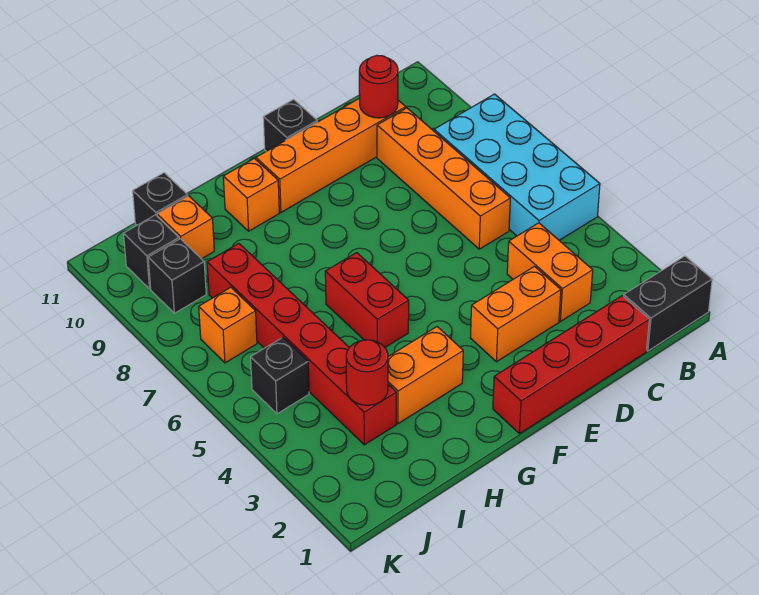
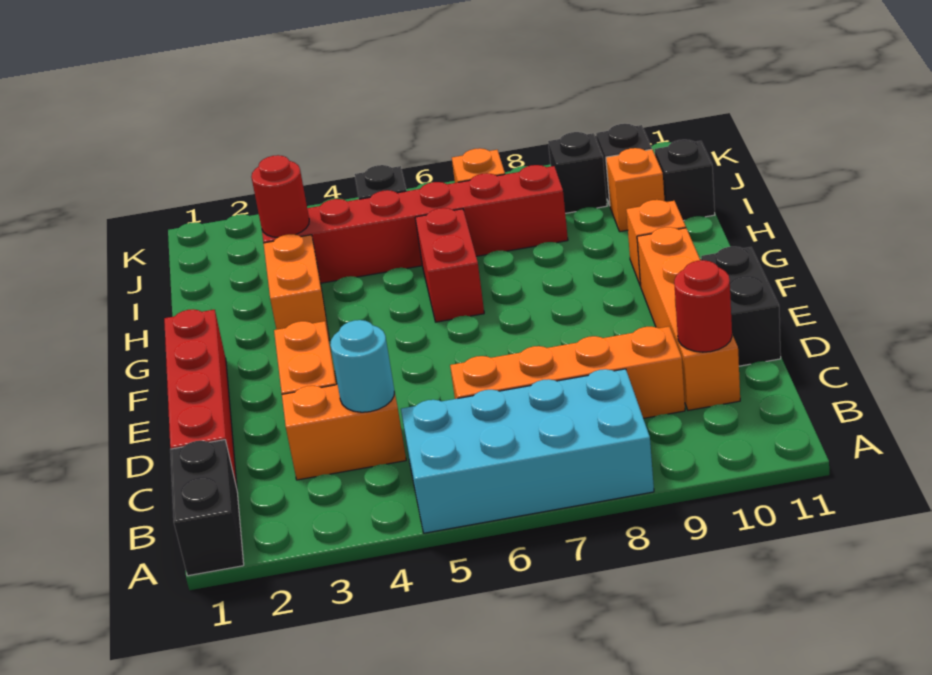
none -> cyan 1x1 round brick [330,320,394,412]
black 1x1 brick [263,99,317,151] -> black 1x2 brick [701,247,781,366]
red 1x2 brick [325,253,409,347] -> red 1x2 brick turned to [415,208,484,322]

